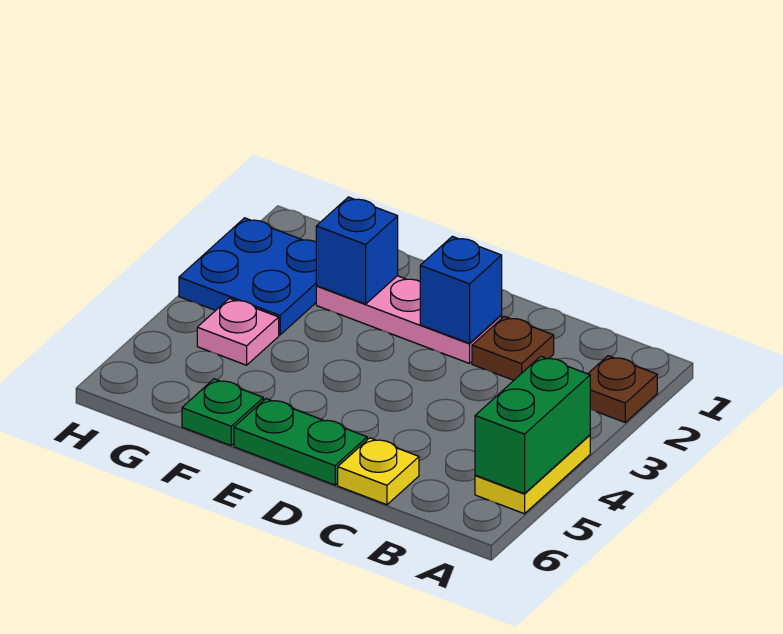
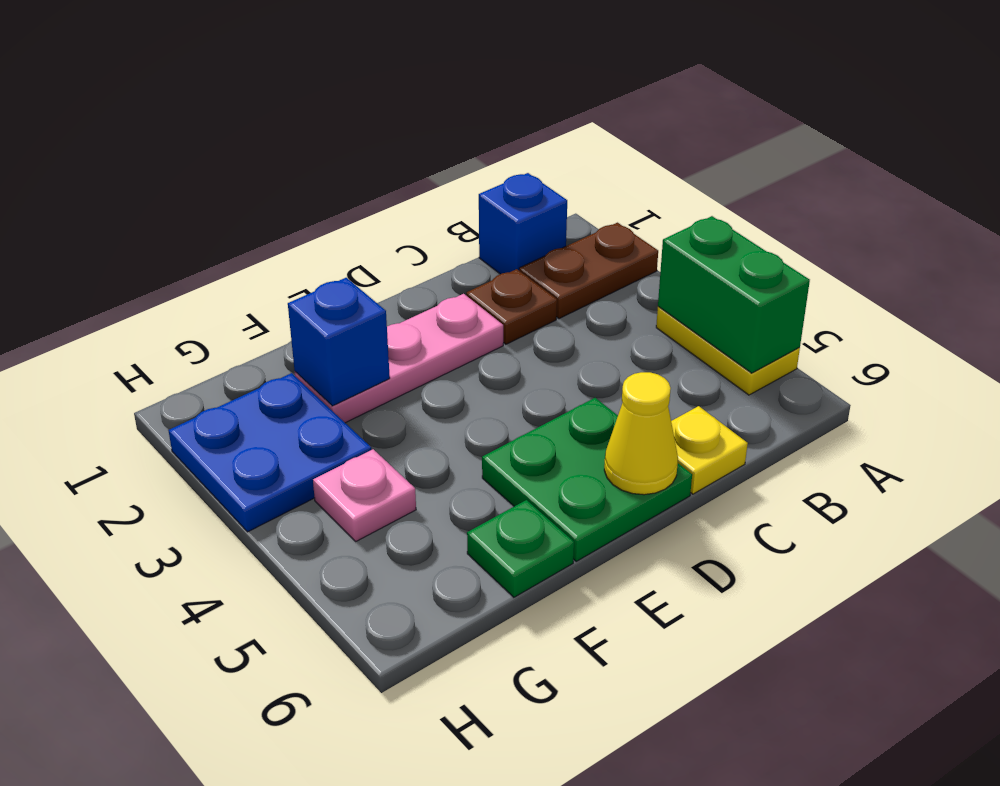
brown 1x1 plate [588,356,657,422] -> brown 1x2 plate [519,223,658,319]
blue 1x1 brick [420,236,502,343] -> blue 1x1 brick moved to [479,173,567,274]
green 1x2 plate [234,399,367,485] -> green 2x2 plate [482,398,692,562]
none -> yellow 1x1 cone [604,372,678,495]

